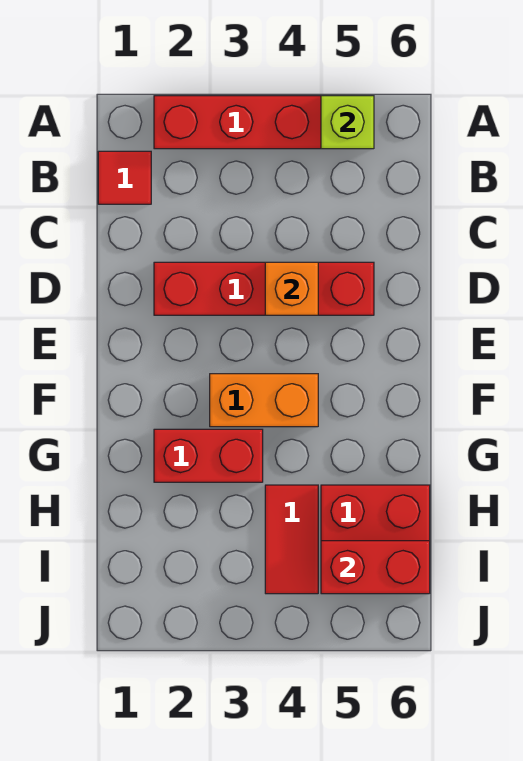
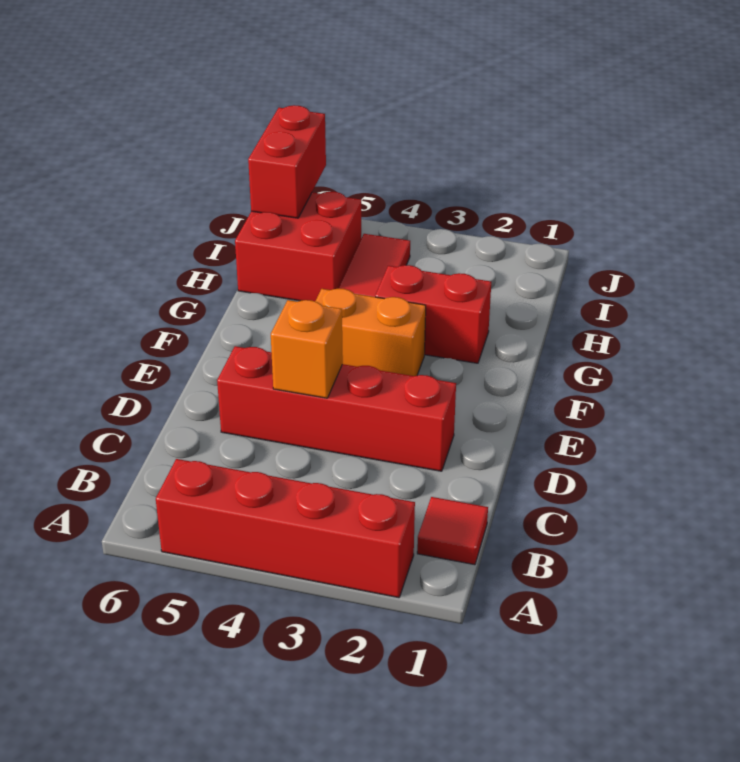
lime 1x1 brick [321,96,374,149] -> none
red 1x2 brick [321,541,430,594] -> red 1x2 brick turned to [248,105,326,218]

